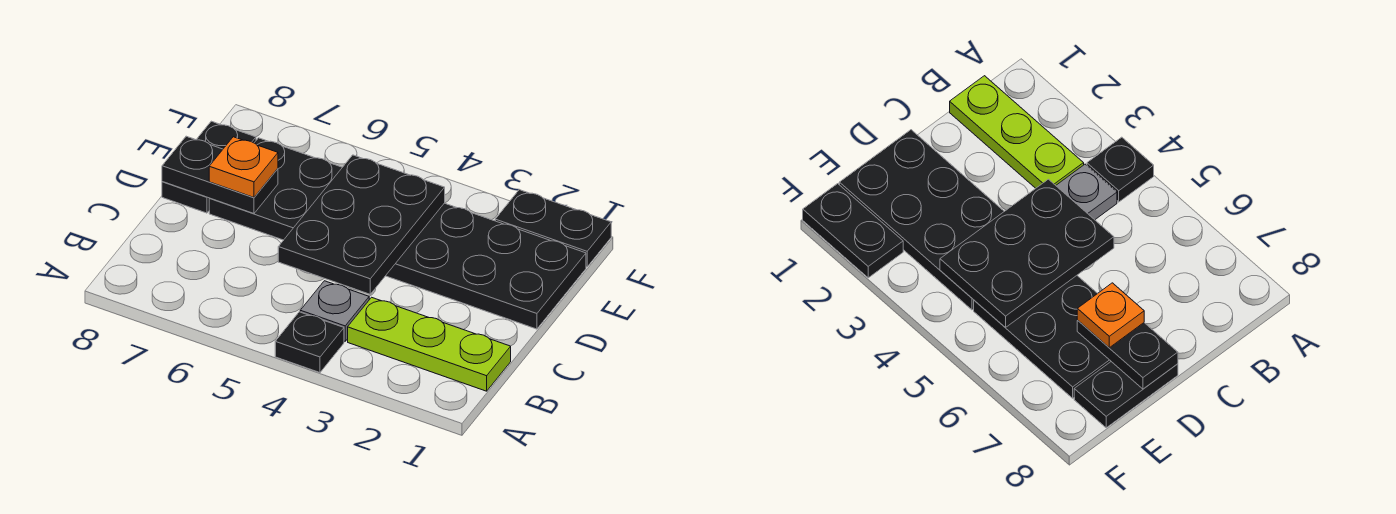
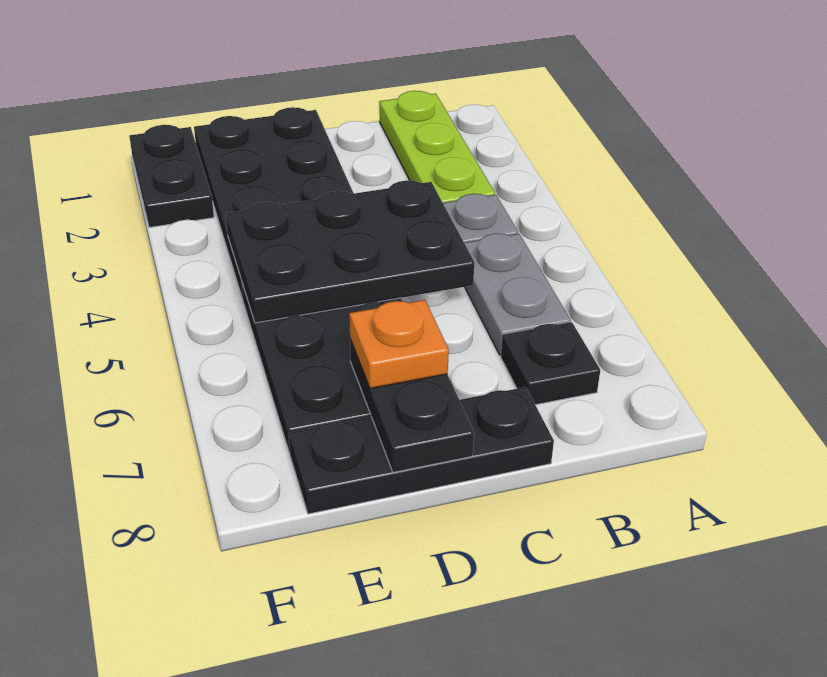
black 1x1 plate [275,312,344,373] -> black 1x1 plate moved to [501,322,600,405]
none -> grey 1x2 plate [464,234,571,355]
black 1x2 plate [162,121,256,213] -> black 1x3 plate [289,387,554,514]

